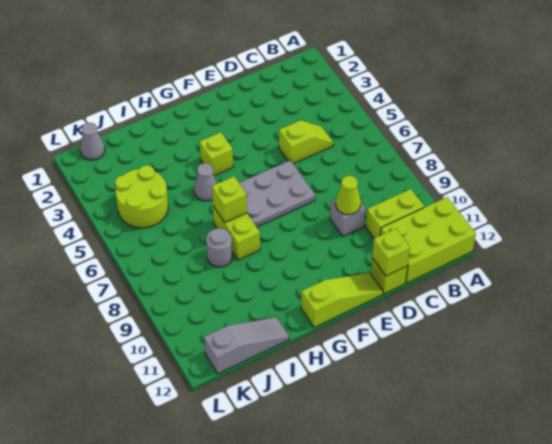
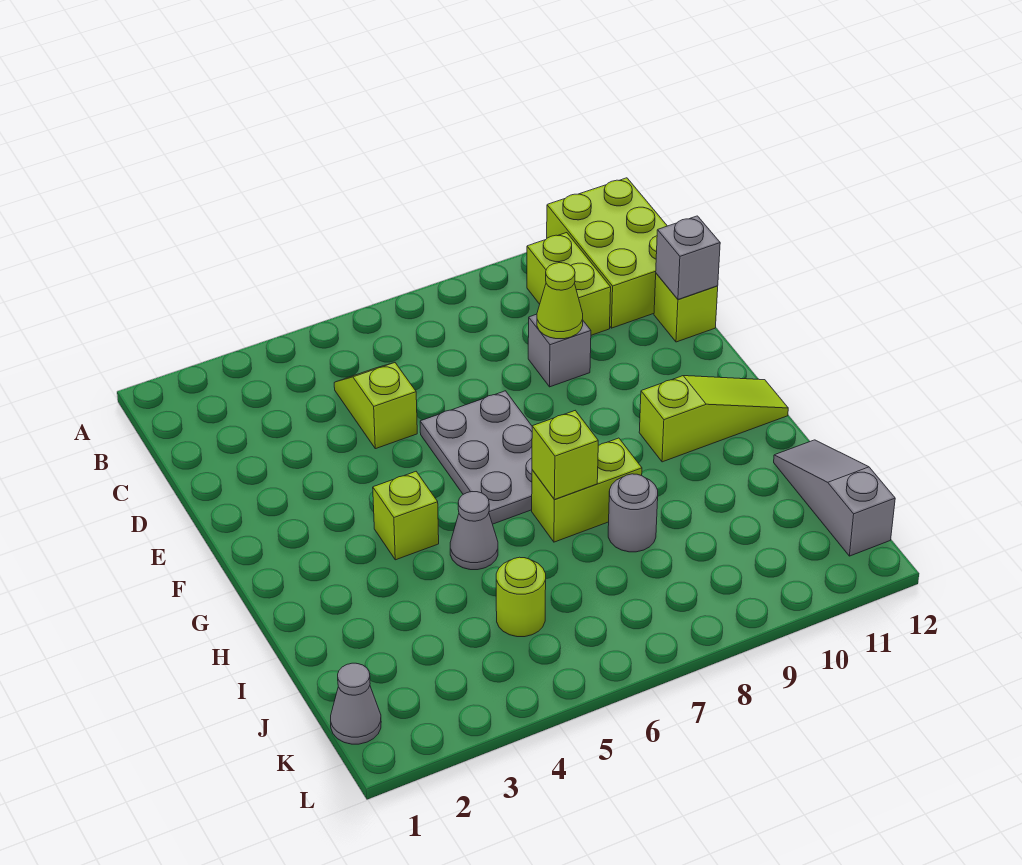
lime 1x1 brick [372,229,410,276] -> grey 1x1 brick [656,216,720,299]
lime 1x3 slope [301,273,383,328] -> lime 1x3 slope turned to [639,376,788,462]
lime 2x2 round brick [115,165,168,228] -> lime 1x1 round brick [496,557,546,637]

